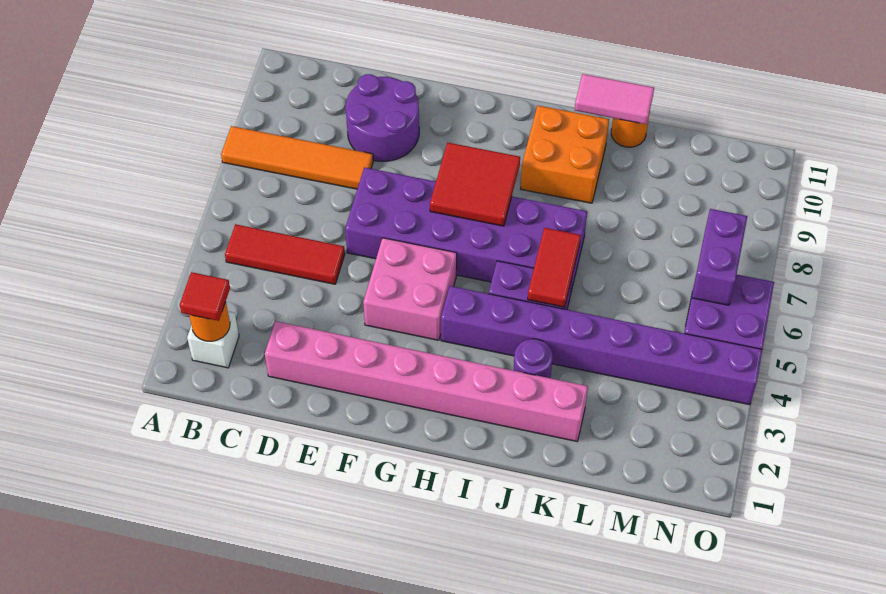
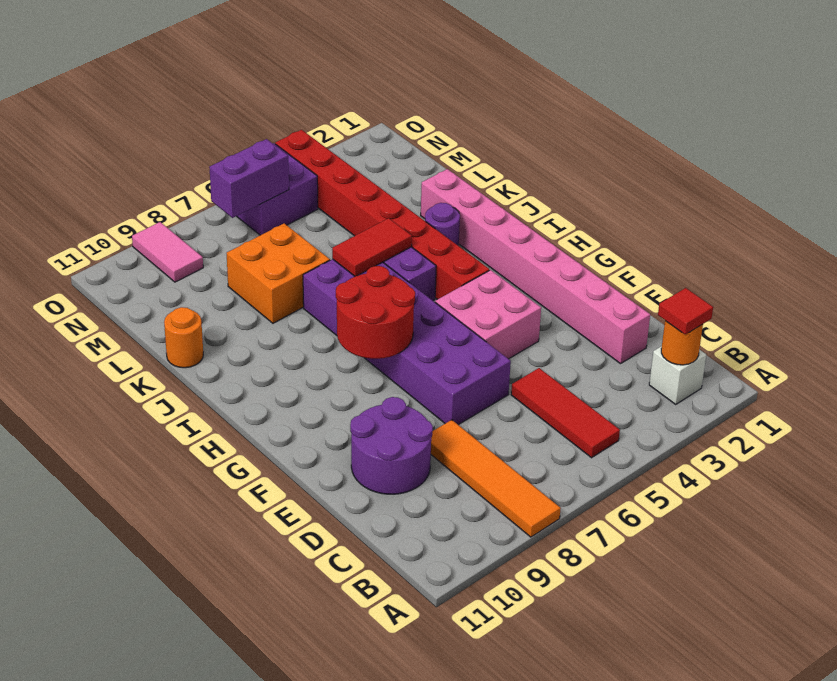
red 2x2 tile [430,143,520,226] -> red 2x2 round brick [336,266,415,359]
purple 1x8 brick [441,286,762,405] -> red 1x8 brick [275,130,489,299]
orange 2x2 brick [521,106,609,203] -> orange 2x2 brick moved to [227,223,330,323]
pink 1x2 tile [575,74,654,124] -> pink 1x2 tile moved to [132,222,203,282]

